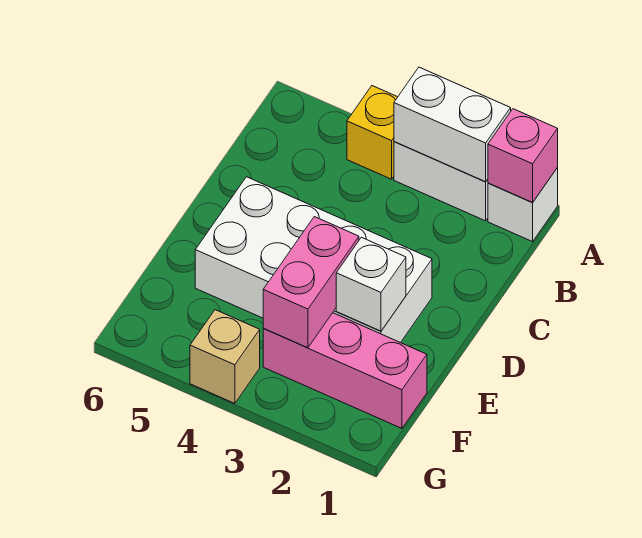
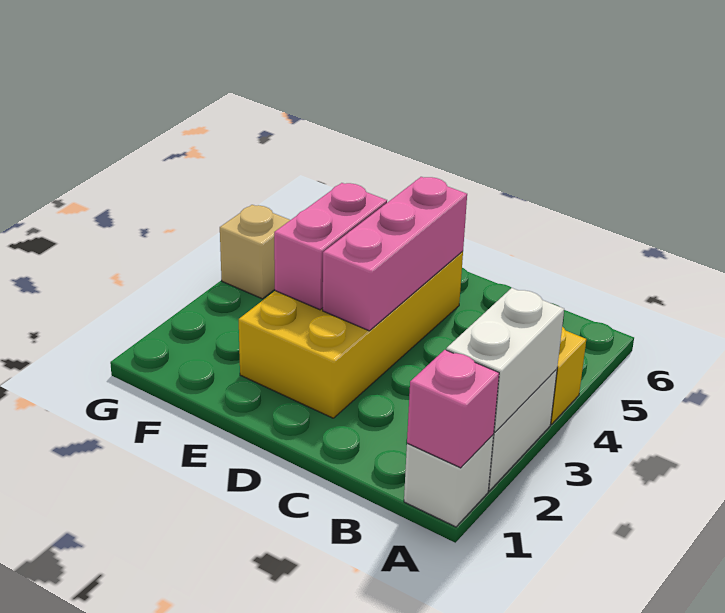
white 2x4 brick [195,177,432,343] -> yellow 2x4 brick [239,251,463,418]
white 1x1 brick [336,237,406,331] -> none
pink 1x2 brick [263,217,359,348] -> pink 1x2 brick turned to [274,183,387,310]
pink 1x3 brick [263,313,427,428] -> pink 1x3 brick moved to [323,177,467,331]

